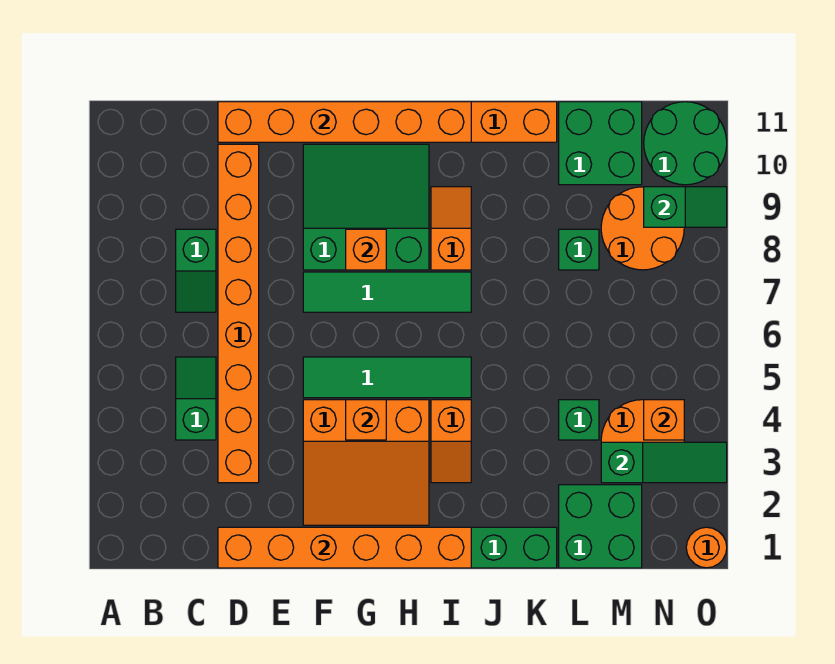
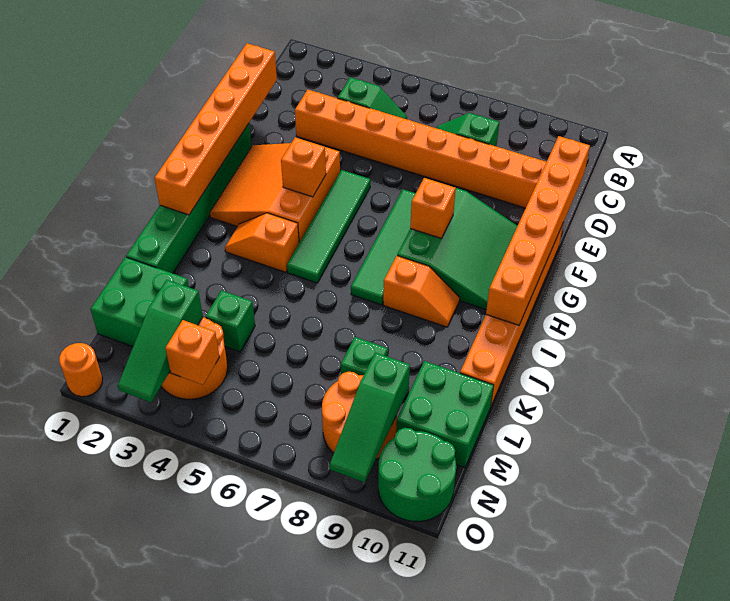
green 1x2 slope [644,187,727,227] -> green 1x3 slope [329,353,410,482]

